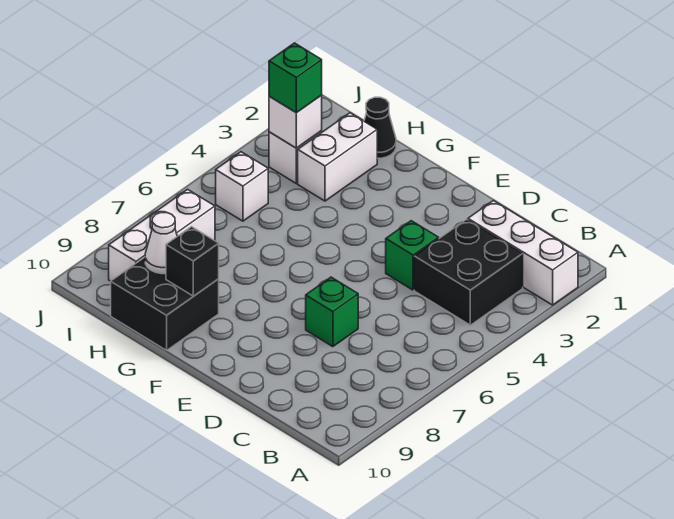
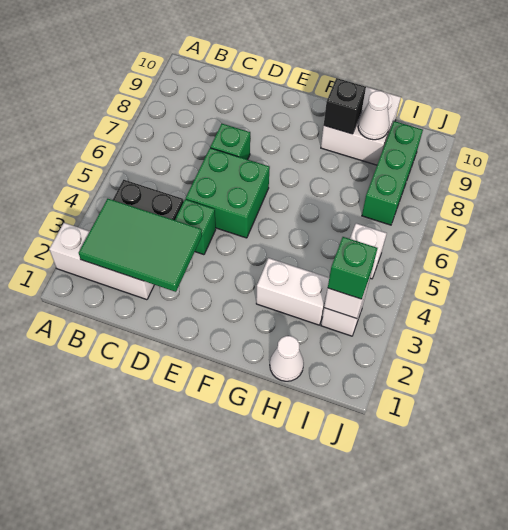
none -> green 2x3 tile [79,199,202,292]
none -> green 2x2 brick [186,148,270,238]
black 2x2 brick [111,257,219,350] -> white 2x2 brick [321,87,401,165]
black 1x1 cone [364,97,396,158] -> white 1x1 cone [270,336,304,381]
white 1x2 brick [298,113,377,201] -> white 1x2 brick turned to [256,258,329,325]
white 1x3 brick [109,189,215,281] -> green 1x3 brick [362,121,423,225]

